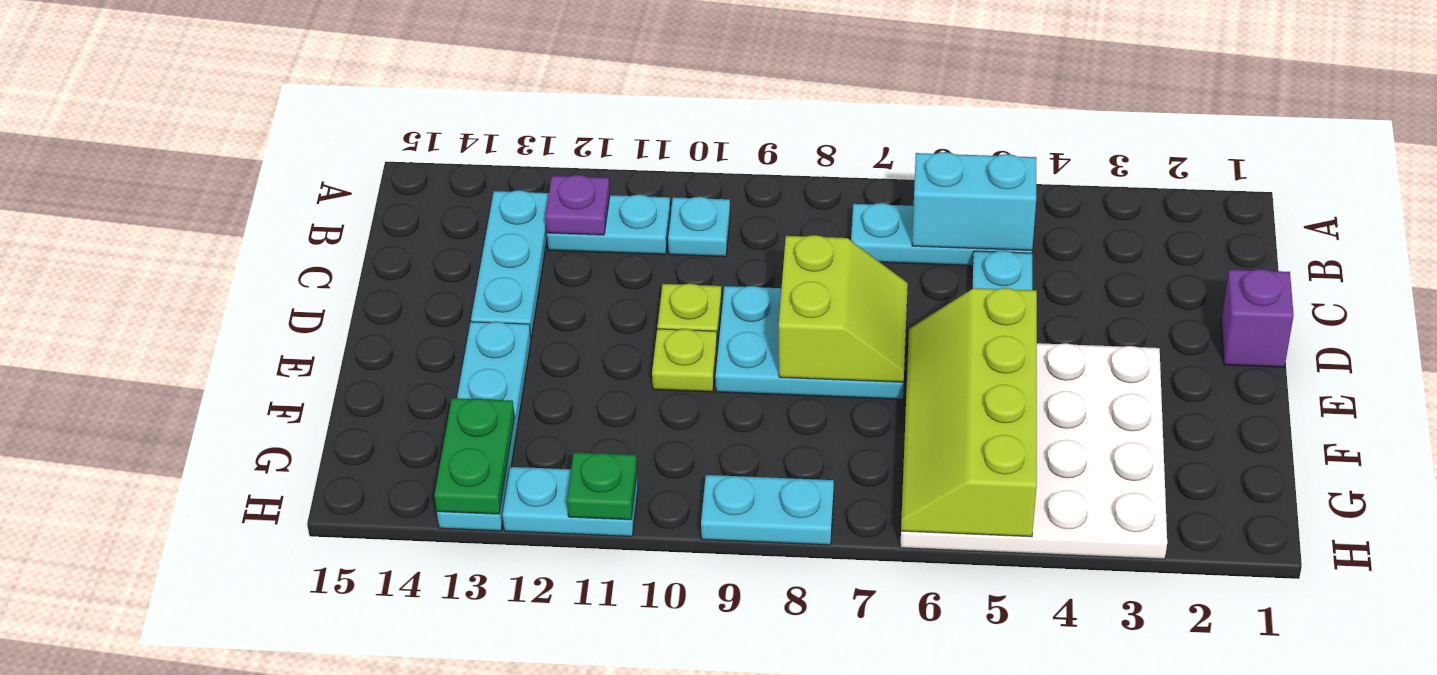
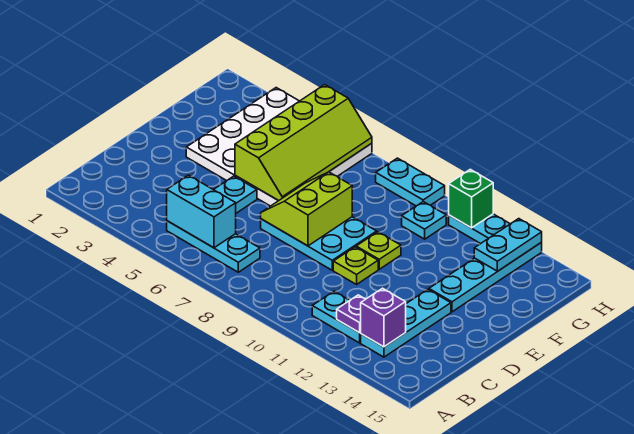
cyan 1x1 plate [668,197,730,257] -> cyan 1x1 plate moved to [402,202,446,239]
purple 1x1 brick [1221,269,1294,367] -> purple 1x1 brick moved to [360,288,406,347]
green 1x2 plate [434,398,515,514] -> cyan 1x2 plate [474,219,542,271]
green 1x1 plate [567,452,637,520] -> green 1x1 brick [449,169,493,228]

